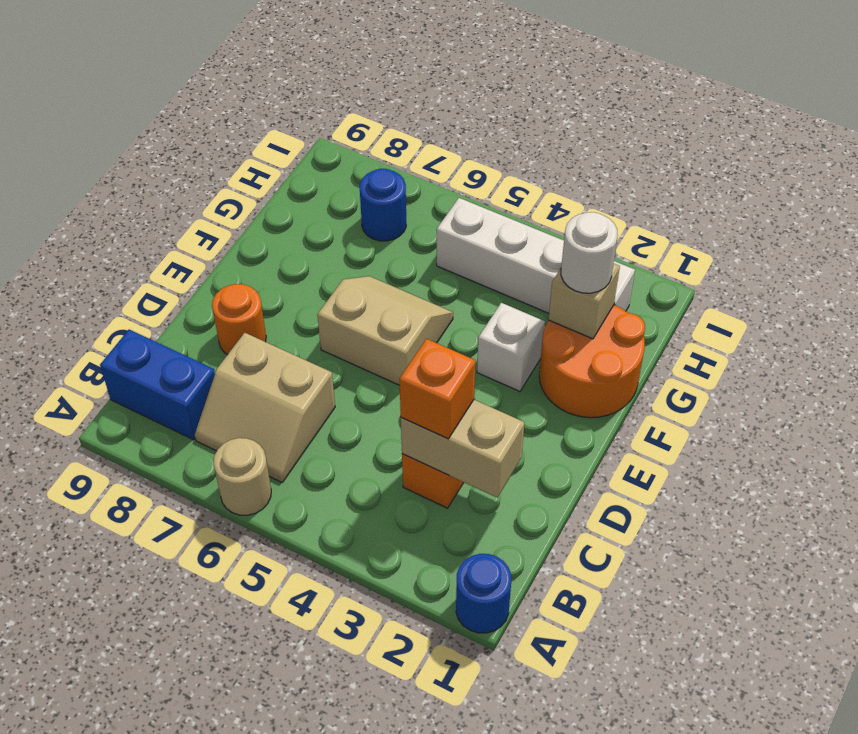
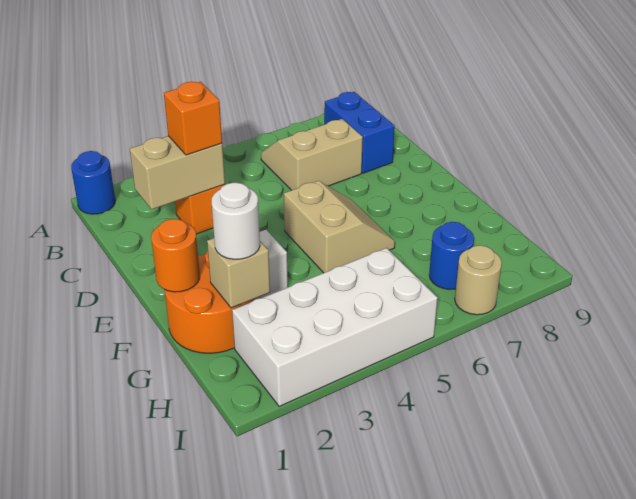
tan 1x1 round brick [213,438,271,515] -> tan 1x1 round brick moved to [455,245,502,315]
blue 1x2 brick [100,330,215,440] -> blue 1x2 brick turned to [324,92,395,173]
orange 1x1 round brick [212,284,266,355] -> orange 1x1 round brick moved to [151,219,200,292]
tan 2x2 slope [317,276,453,385] -> tan 2x2 slope turned to [284,181,395,273]
white 1x4 brick [437,198,635,313] -> white 2x4 brick [232,248,438,407]

